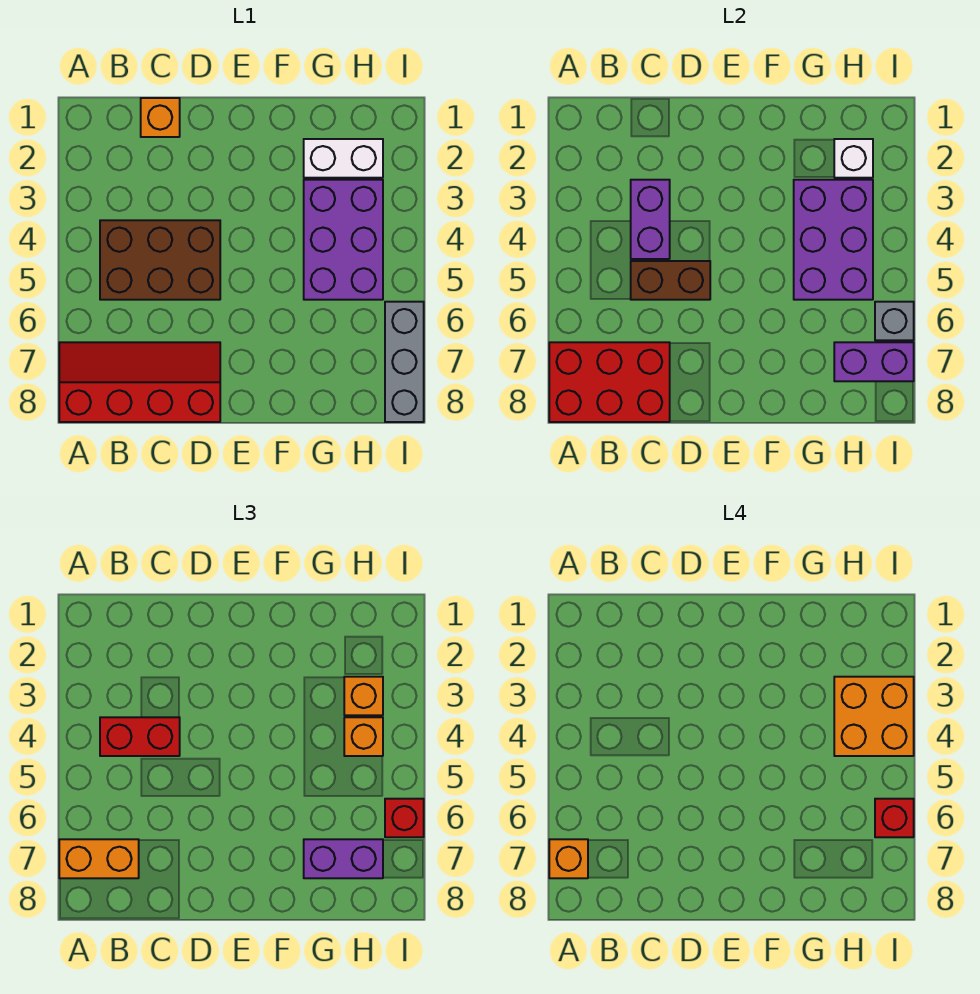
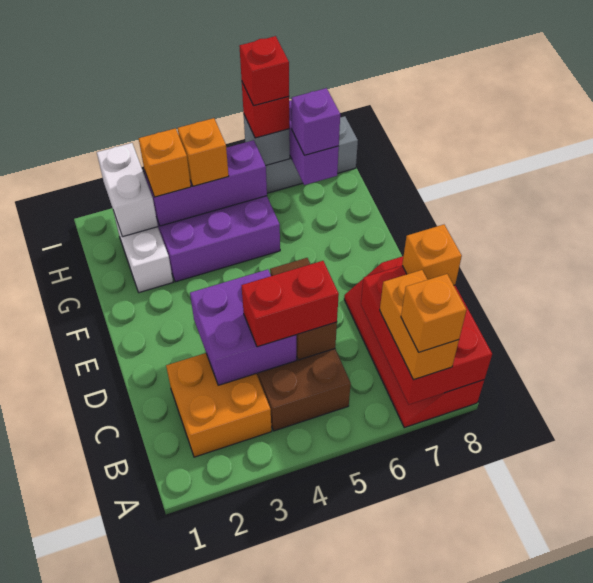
red 1x2 brick [100,717,180,756] -> red 1x2 brick turned to [241,261,339,347]
orange 1x1 brick [141,98,180,137] -> orange 1x1 brick moved to [402,225,462,285]
purple 1x2 brick [631,180,670,259] -> purple 2x2 brick [190,269,296,385]
purple 2x3 brick [794,180,873,300] -> purple 1x3 brick [145,140,267,226]
purple 1x2 brick [304,839,383,878] -> purple 1x1 brick [292,88,340,155]
white 1x1 brick [834,139,873,178] -> white 1x2 brick [97,143,158,237]
orange 2x2 brick [834,677,914,756] -> orange 2x2 brick moved to [166,353,272,457]

